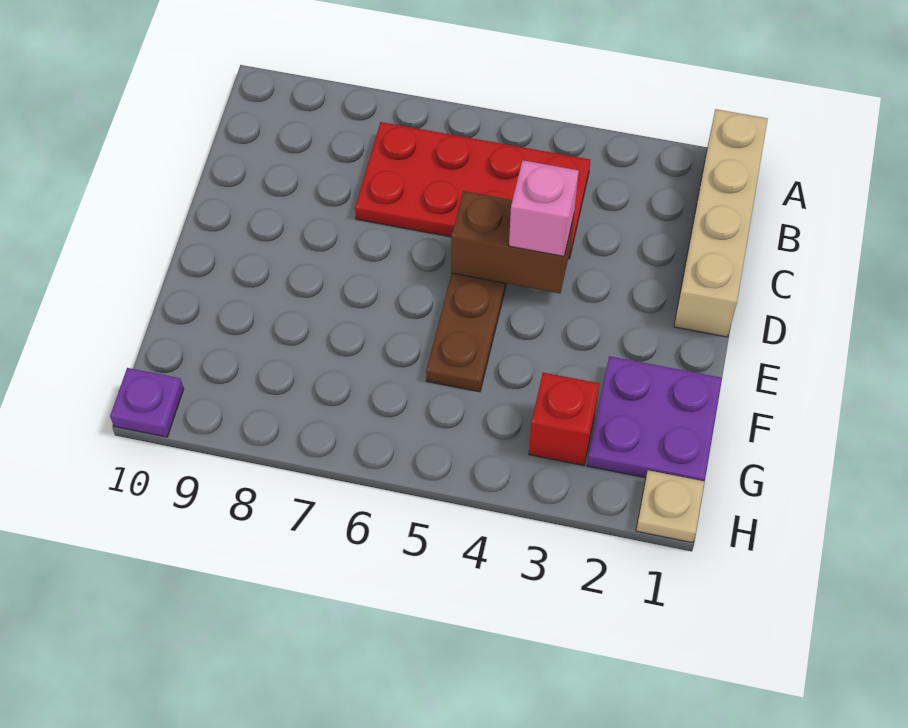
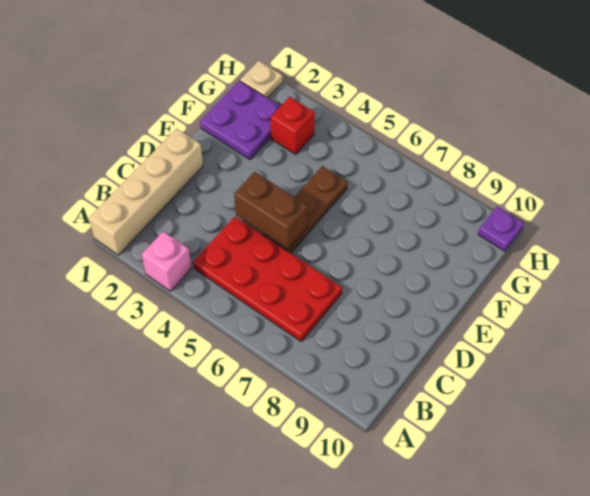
pink 1x1 brick [509,160,579,256] -> pink 1x1 brick moved to [142,231,191,291]

